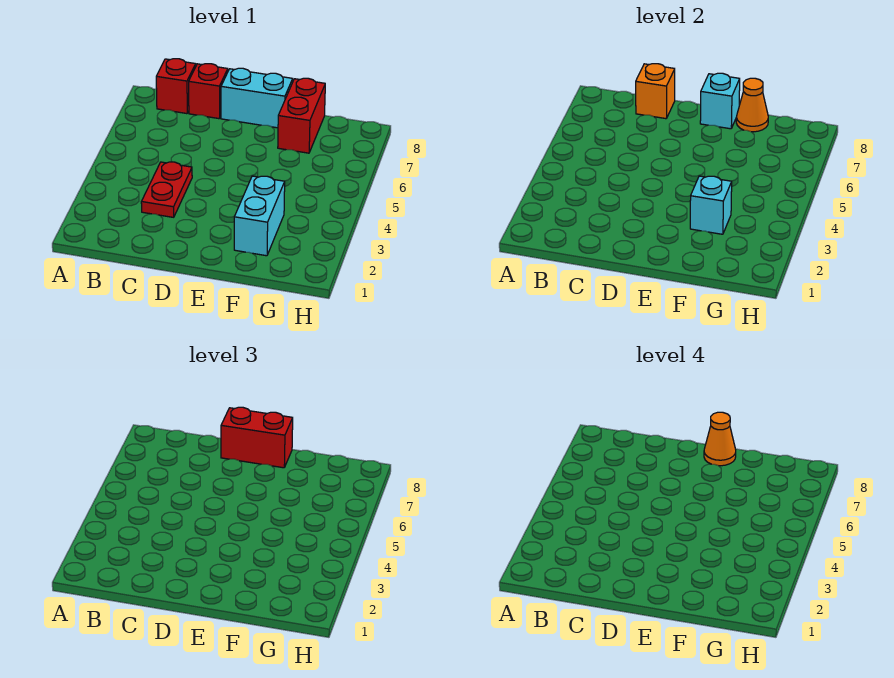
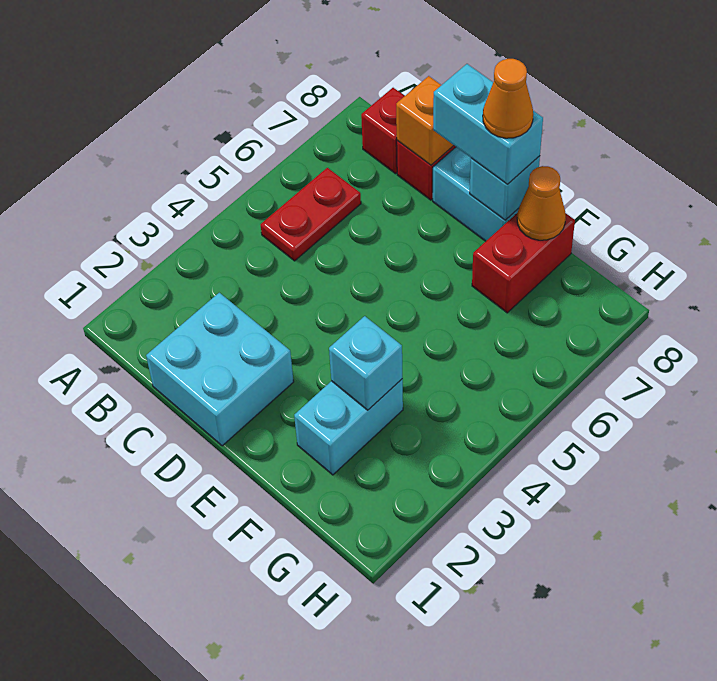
none -> cyan 2x2 brick [146,293,294,446]
red 1x2 plate [141,162,192,217] -> red 1x2 plate moved to [261,168,361,261]
red 1x2 brick [221,407,293,468] -> cyan 1x2 brick [433,64,543,184]

